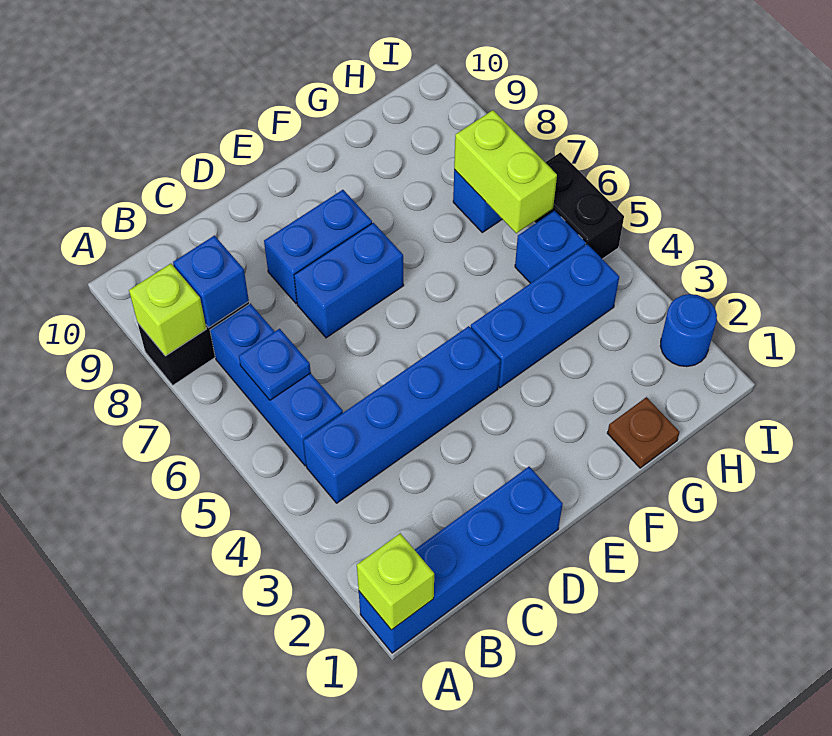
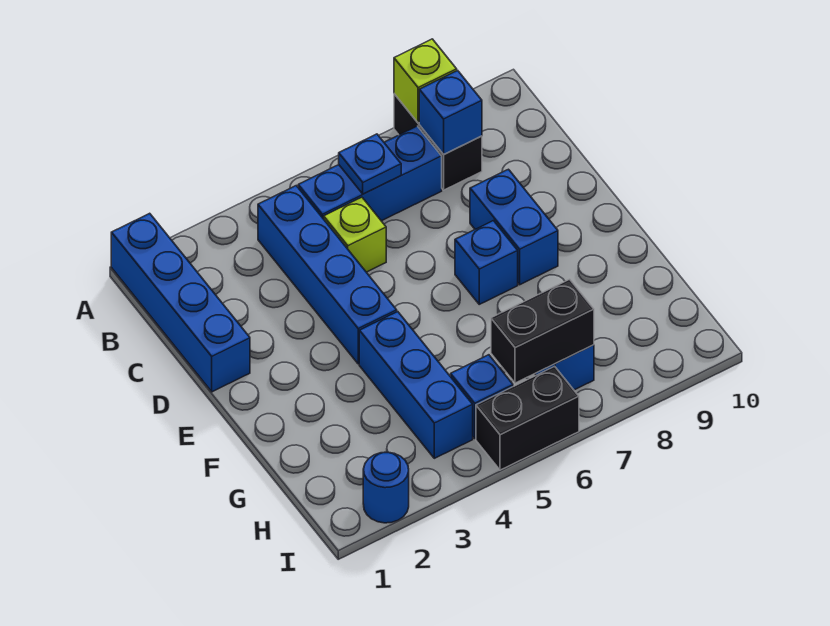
lime 1x1 brick [357,533,434,630] -> lime 1x1 brick moved to [324,197,386,272]
blue 1x2 brick [294,223,404,338] -> blue 1x1 brick [455,221,518,304]
brown 1x1 plate [607,397,679,468] -> none
lime 1x2 brick [454,110,557,233] -> black 1x2 brick [491,279,594,383]

